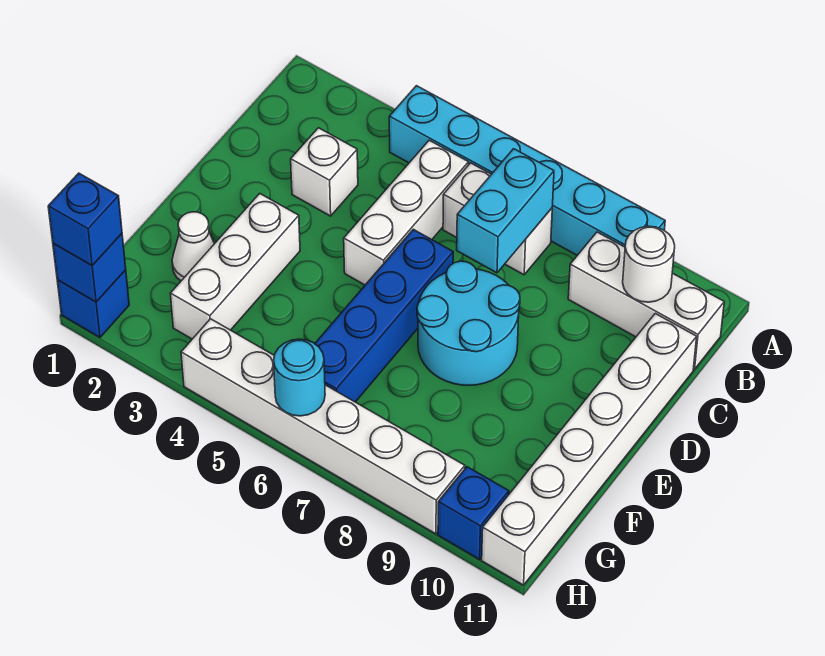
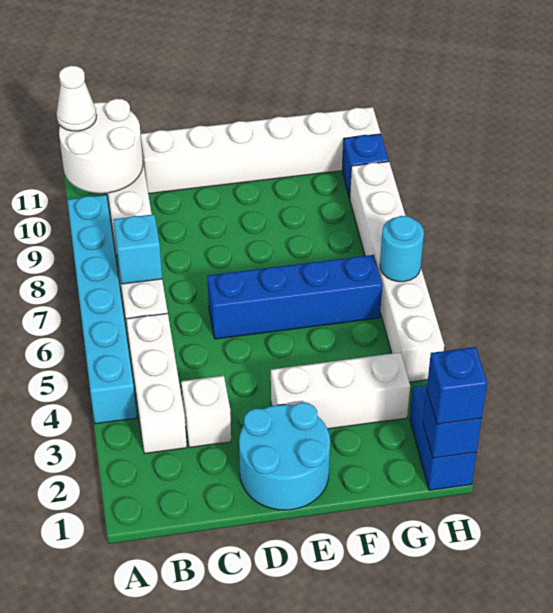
white 1x3 brick [344,140,469,285] -> white 1x3 brick turned to [126,313,187,454]
cyan 1x2 brick [457,149,554,273] -> cyan 1x1 brick [113,214,162,284]
white 1x1 round brick [623,226,675,302] -> white 2x2 round brick [59,99,143,193]
cyan 2x2 round brick [417,261,520,385] -> cyan 2x2 round brick moved to [239,402,330,510]
white 1x1 cone [172,212,214,281] -> white 1x1 cone moved to [57,66,96,131]
blue 1x1 brick [57,270,129,337] -> blue 1x2 brick [410,385,476,490]

